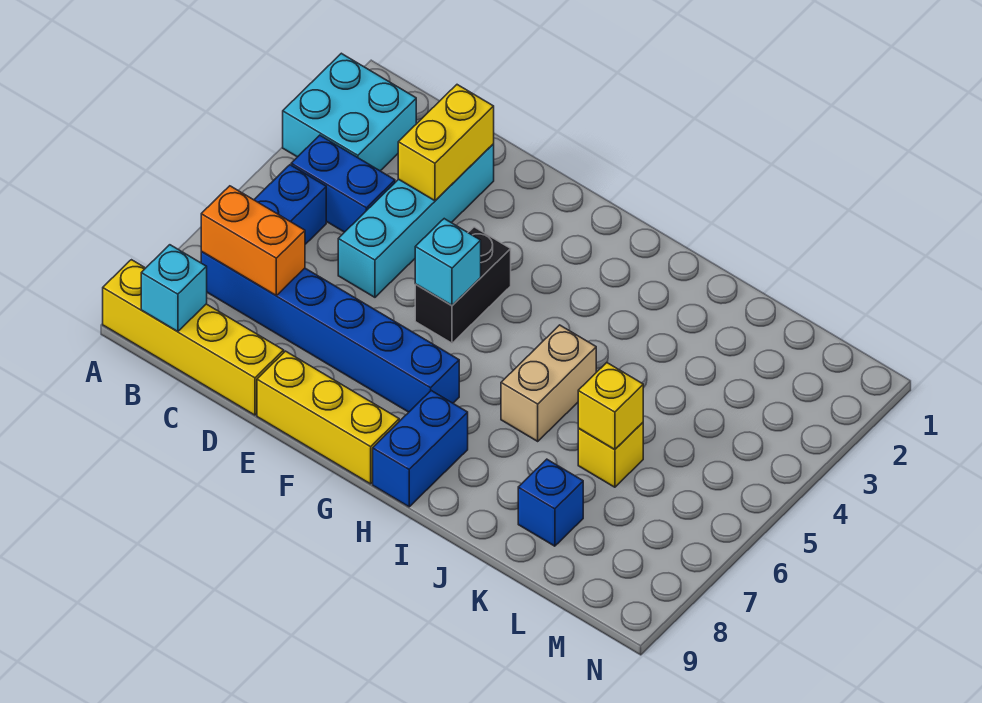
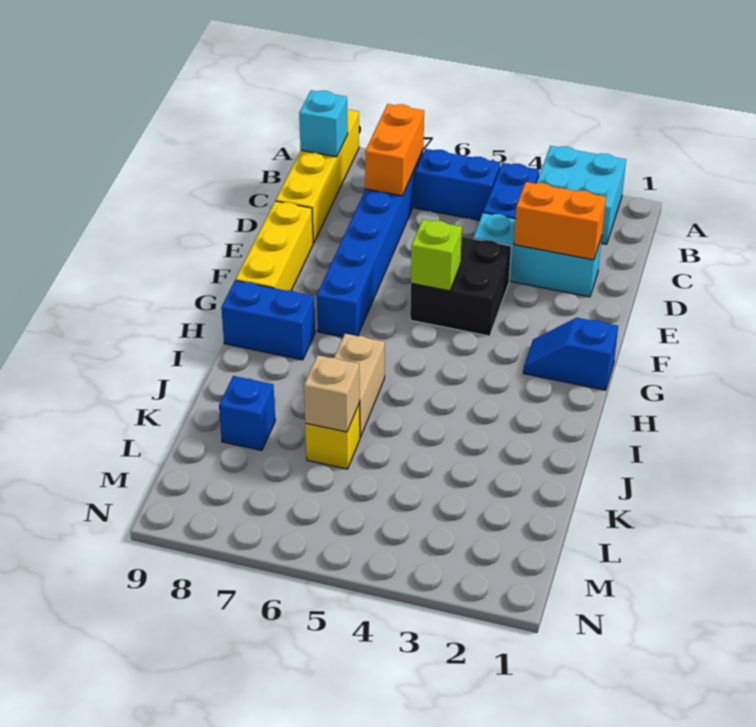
cyan 1x4 brick [338,144,494,297] -> cyan 1x3 brick [473,213,602,297]
yellow 1x2 brick [398,85,494,201] -> orange 1x2 brick [514,182,606,260]
black 1x2 brick [415,227,511,343] -> black 2x2 brick [410,237,511,336]
cyan 1x1 brick [415,219,481,305] -> lime 1x1 brick [411,219,462,291]
none -> blue 1x2 slope [523,318,618,390]
tan 1x2 brick [501,325,596,441] -> tan 1x2 brick turned to [334,334,385,437]
yellow 1x1 brick [578,363,643,450] -> tan 1x1 brick [304,355,360,432]

